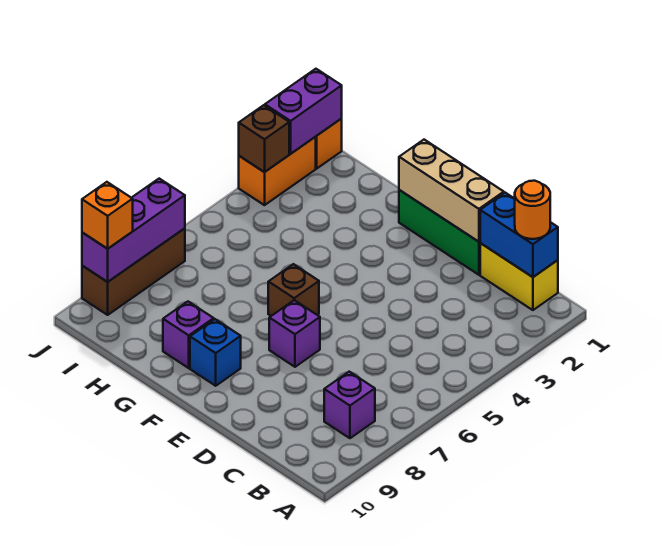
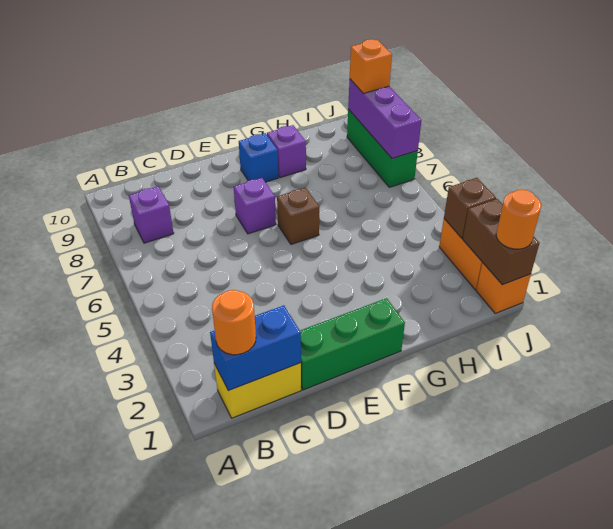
tan 1x3 brick [399,140,504,242] -> none
purple 1x2 brick [265,69,342,154] -> brown 1x2 brick [463,199,539,285]
none -> orange 1x1 round brick [496,189,541,249]
brown 1x3 brick [82,228,185,315] -> green 1x3 brick [347,109,418,187]

